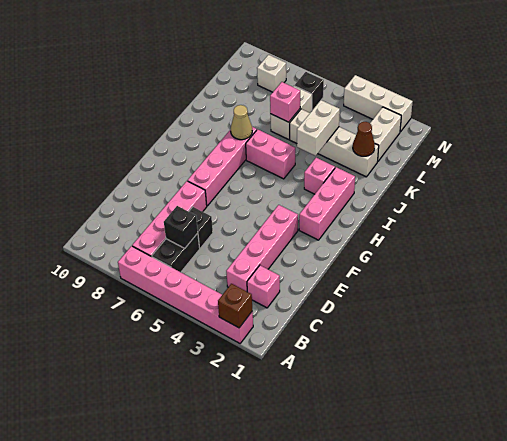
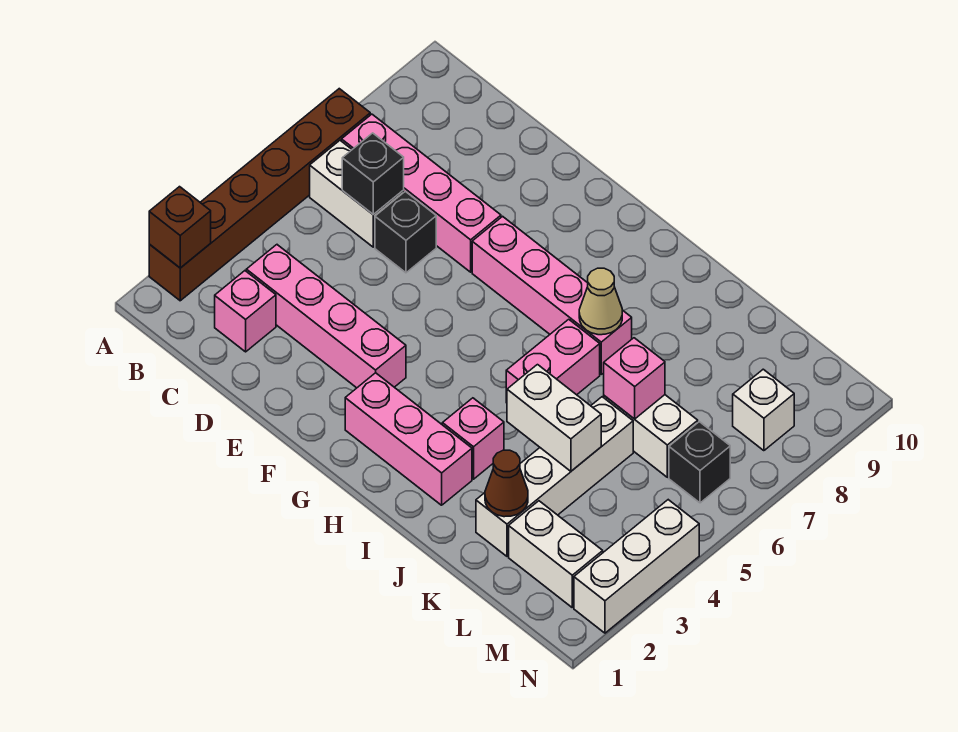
pink 1x6 brick [118,246,253,343] -> brown 1x6 brick [149,89,370,301]
black 1x2 brick [152,233,200,272] -> white 1x2 brick [310,141,404,247]

